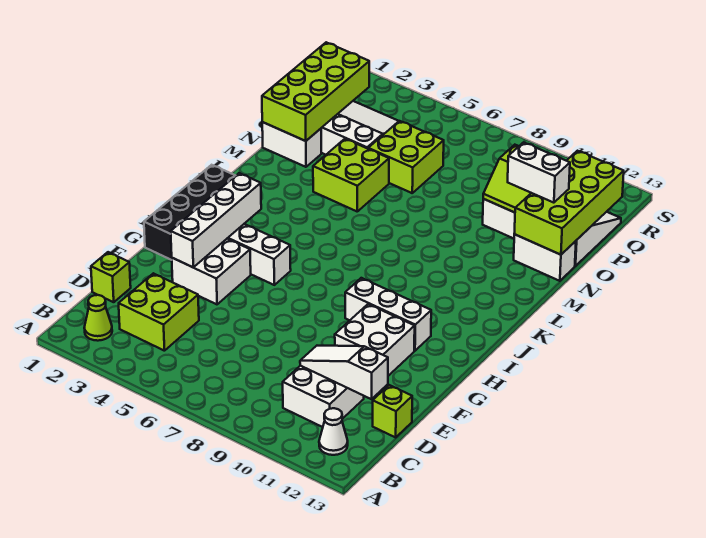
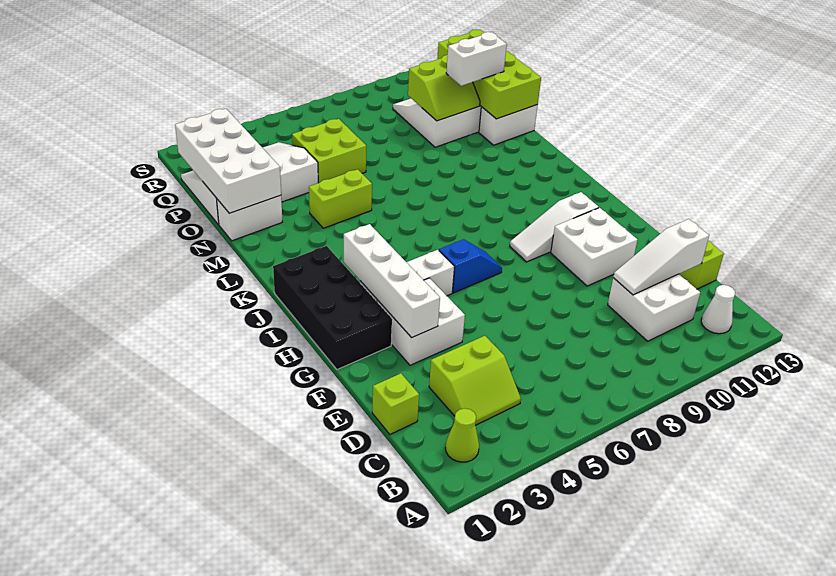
lime 2x2 brick [119,273,199,351] -> lime 2x2 slope [429,336,521,425]
none -> blue 1x2 slope [439,239,502,293]
white 1x3 brick [345,278,431,351] -> white 1x3 slope [510,192,599,262]
lime 2x2 brick [313,139,389,211] -> lime 1x2 brick [309,169,372,228]
lime 2x4 brick [262,42,369,141] -> white 2x4 brick [175,109,281,213]

